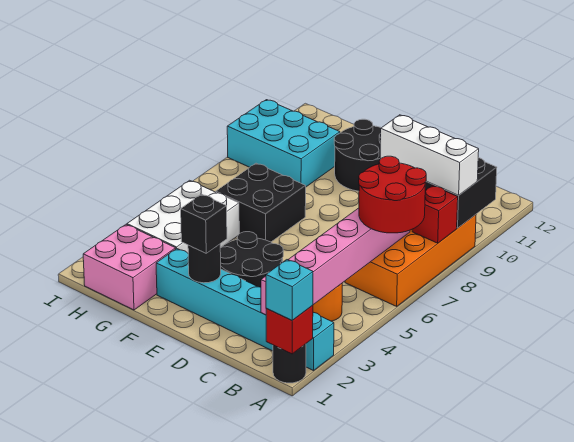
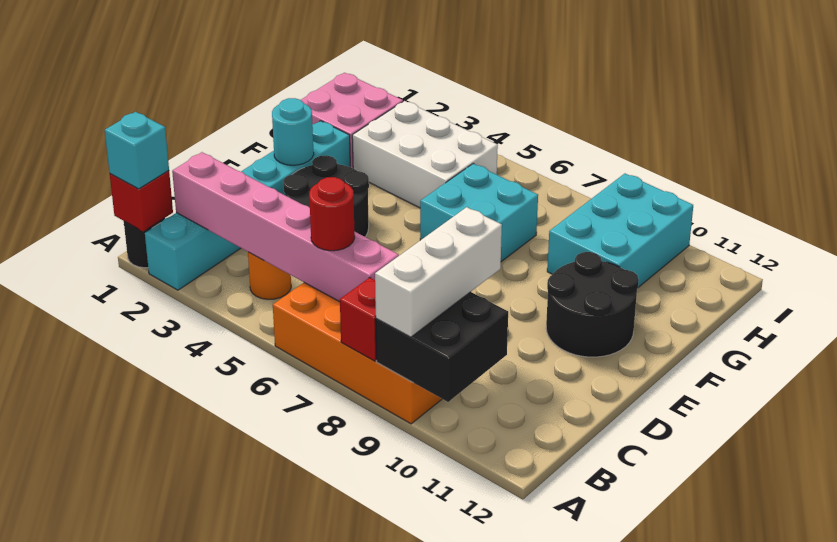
red 2x2 round brick [359,156,426,233] -> red 1x1 round brick [309,177,355,251]
black 1x1 round brick [188,244,221,283] -> cyan 1x1 round brick [272,98,314,165]
black 1x1 brick [181,194,227,253] -> none
black 2x2 brick [216,163,306,242] -> cyan 2x2 brick [420,164,538,262]

